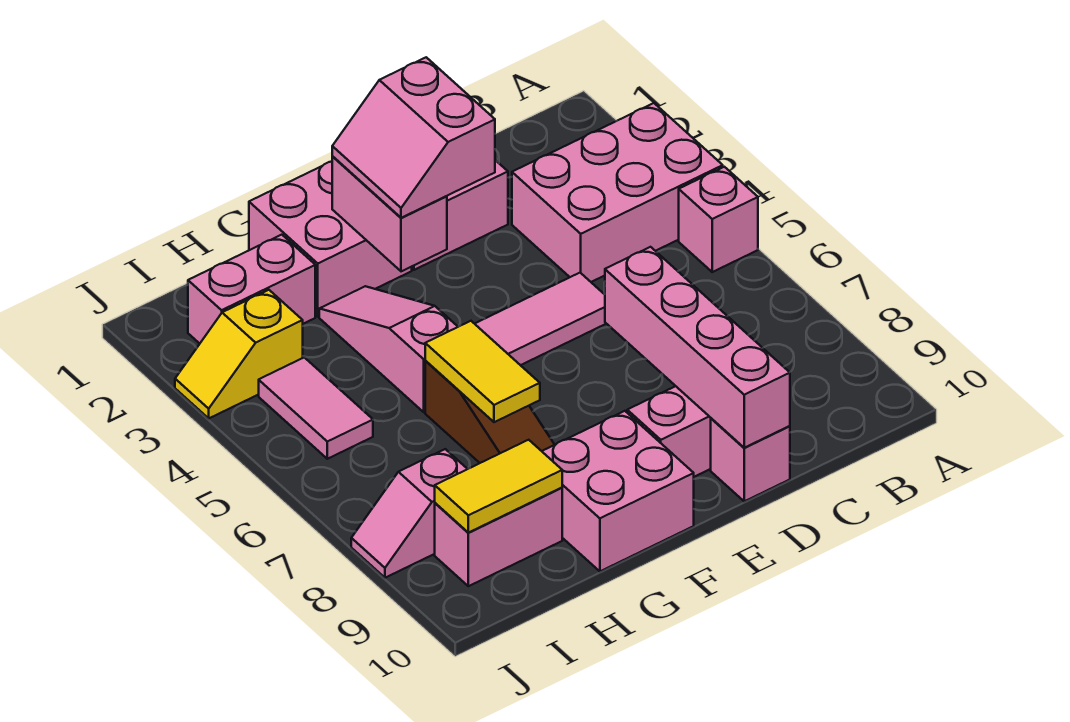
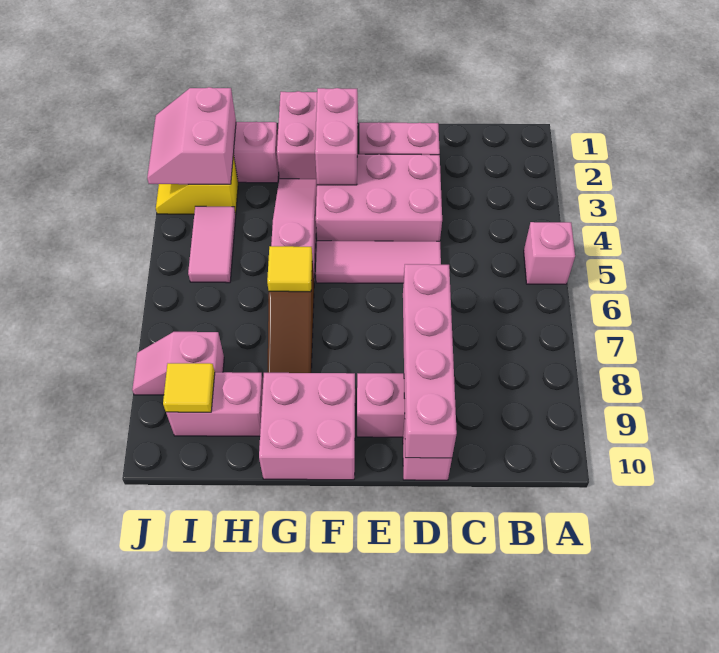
pink 2x3 brick [512,103,723,282] -> pink 2x3 brick moved to [316,154,442,241]
pink 2x2 slope [332,57,495,218] -> pink 2x2 slope moved to [147,87,236,184]
yellow 1x2 tile [425,321,540,422] -> yellow 1x1 tile [267,246,312,292]
yellow 1x2 tile [435,440,562,533] -> yellow 1x1 tile [163,363,215,412]

